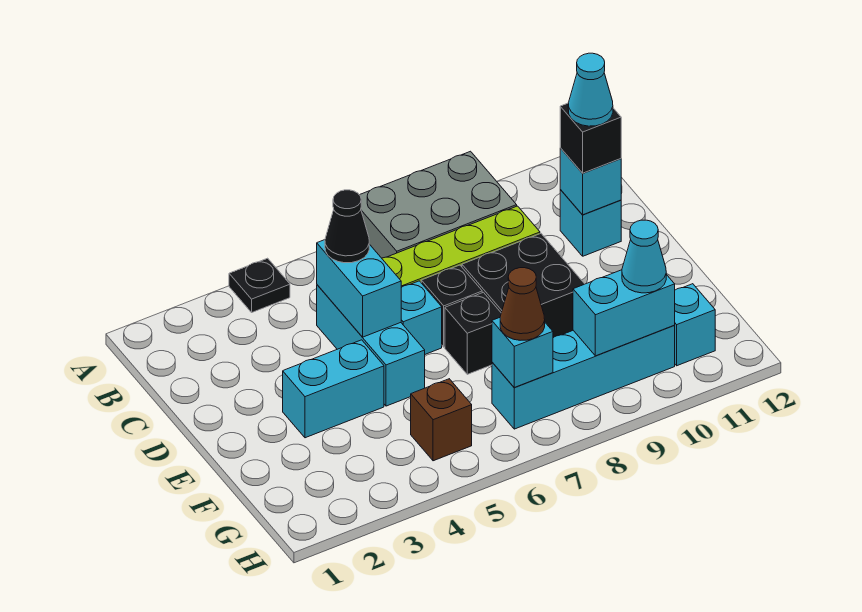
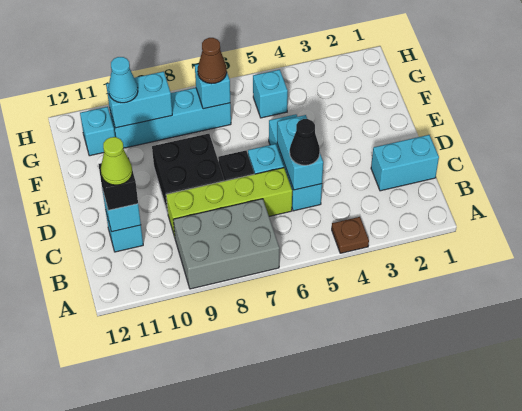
black 1x1 plate [229,258,290,312] -> brown 1x1 plate [332,217,369,253]
cyan 1x1 cone [568,53,613,126] -> lime 1x1 cone [101,137,132,185]
cyan 1x2 brick [283,340,384,438] -> cyan 1x2 brick moved to [371,135,439,191]
black 1x1 brick [445,292,501,374] -> none
brown 1x1 brick [411,379,472,461] -> cyan 1x1 brick [253,70,288,118]

